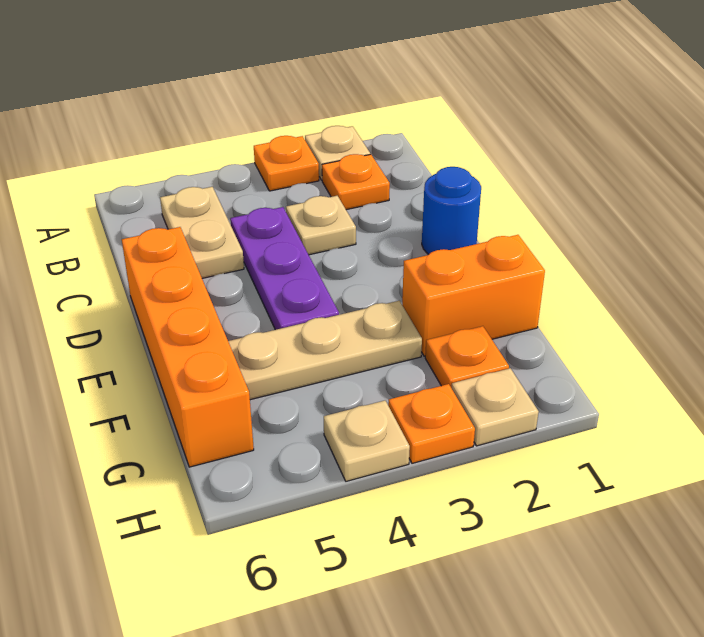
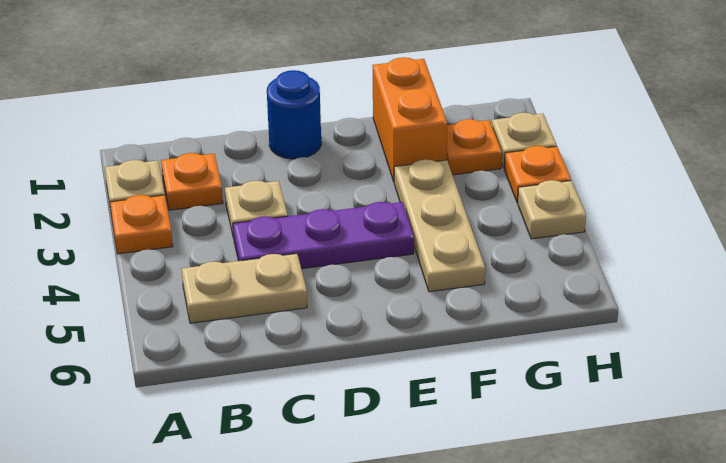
orange 1x4 brick [122,227,254,467] -> none

